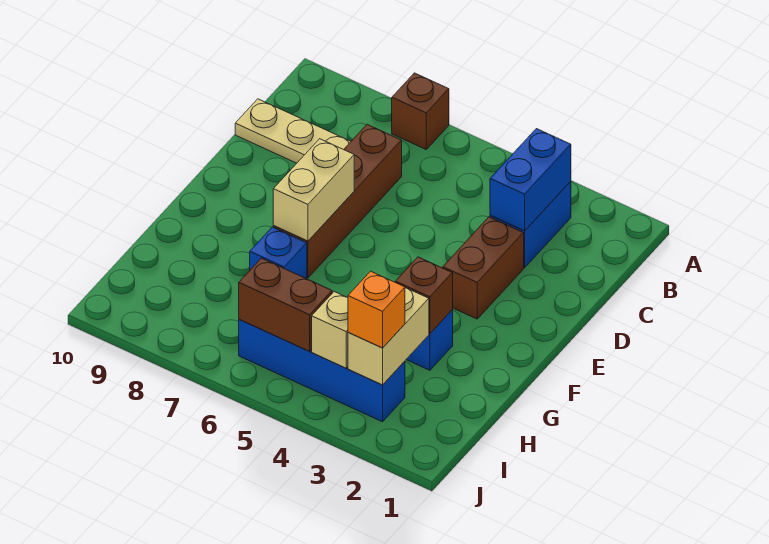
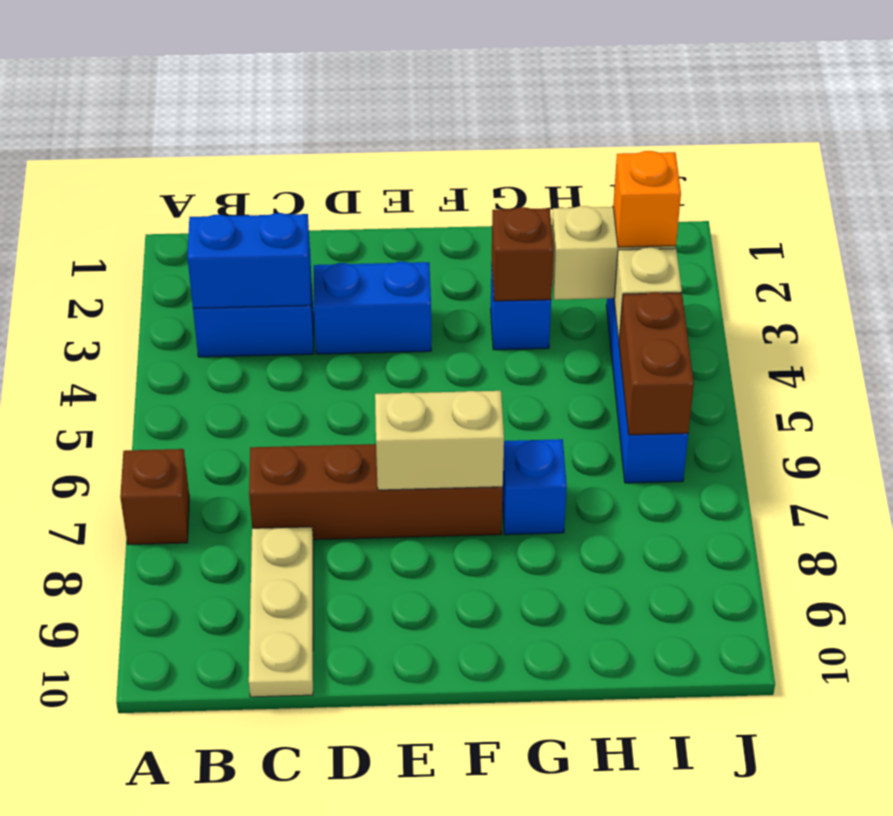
brown 1x2 brick [443,217,524,319] -> blue 1x2 brick [314,262,431,354]

